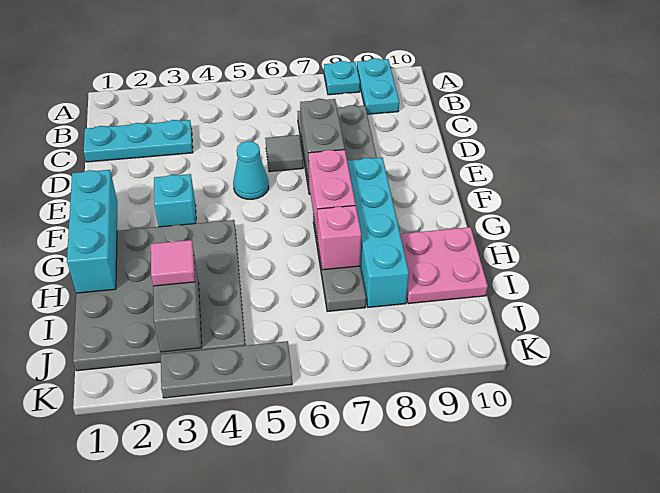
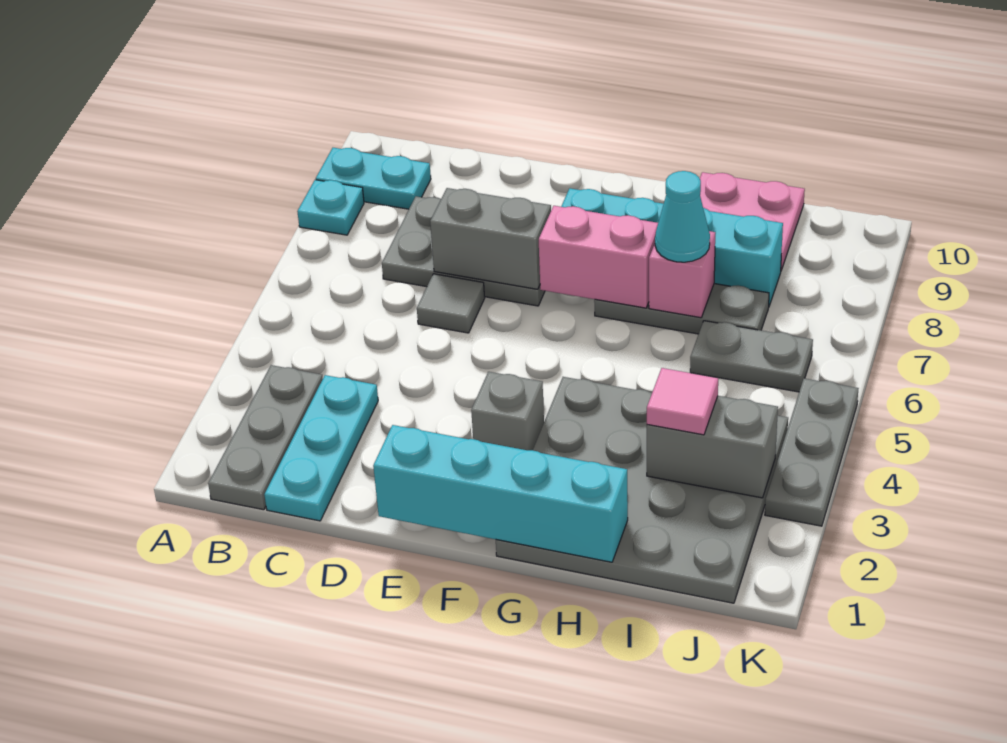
none -> grey 1x3 plate [208,365,323,510]
cyan 1x1 cone [233,141,269,199] -> cyan 1x1 cone moved to [655,171,710,262]
cyan 1x3 brick [67,170,118,293] -> cyan 1x4 brick [373,425,628,562]
cyan 1x1 brick [154,174,196,227] -> grey 1x1 brick [471,372,544,450]
none -> grey 1x2 plate [690,321,813,392]

